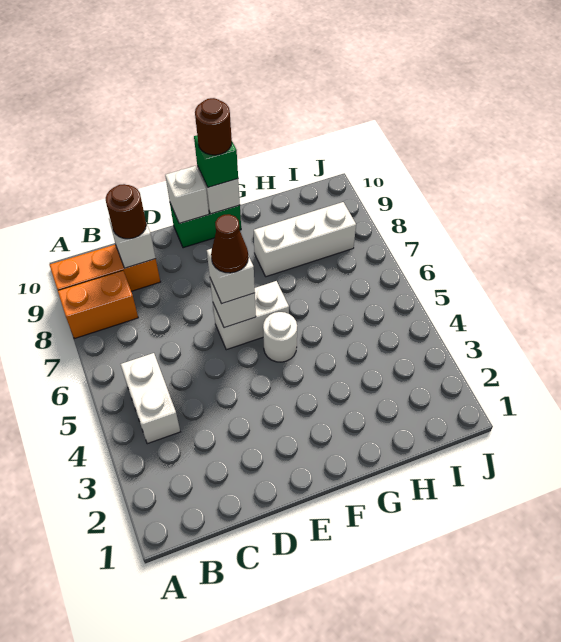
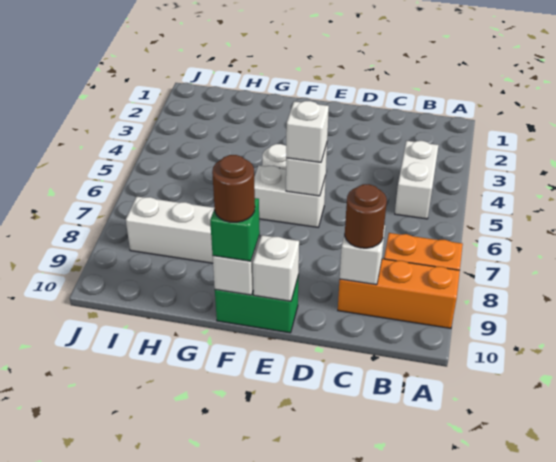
brown 1x1 cone [211,214,248,273] -> none

